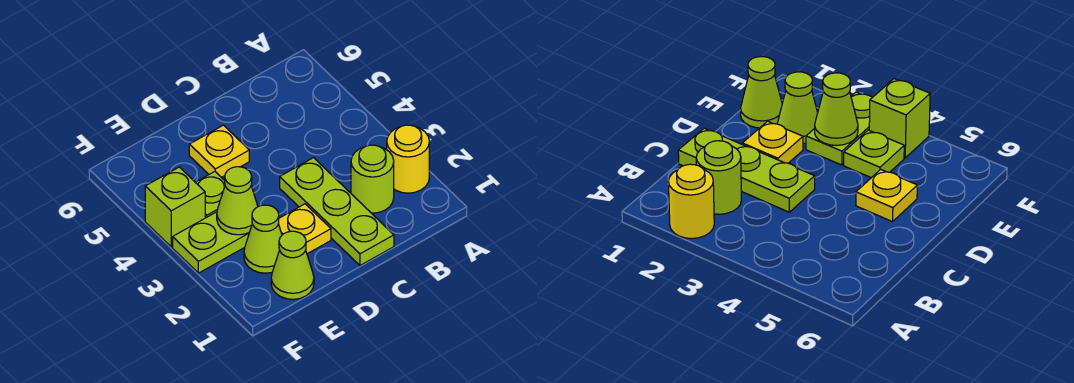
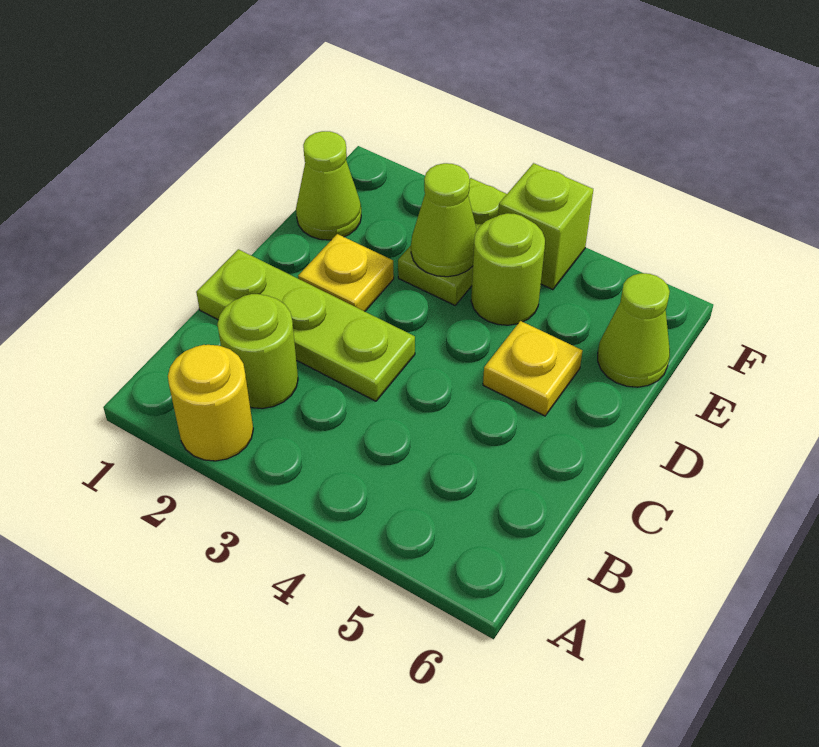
lime 1x1 cone [244,205,282,273] -> lime 1x1 cone moved to [598,273,670,387]
lime 1x1 plate [195,172,225,218] -> lime 1x1 round brick [471,213,545,325]

